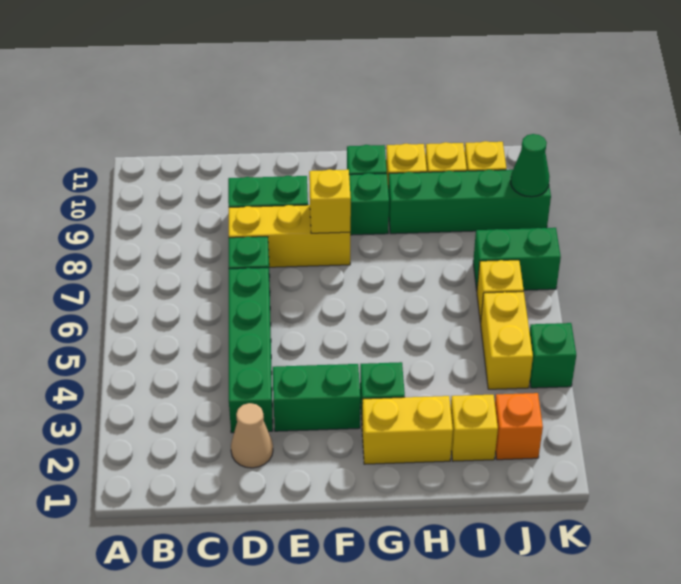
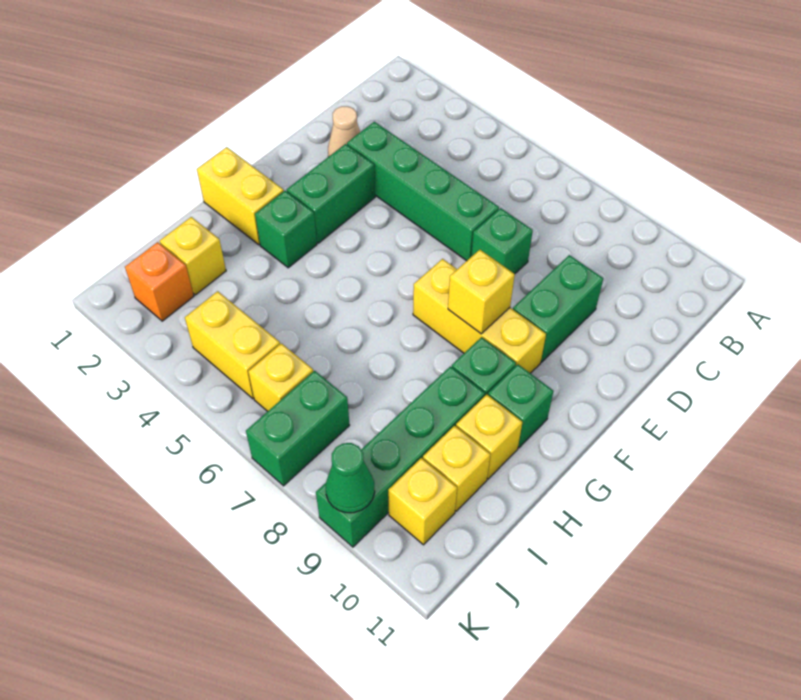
yellow 1x3 brick [229,205,350,267] -> yellow 1x3 brick turned to [413,259,546,373]
yellow 1x2 brick [362,396,453,464] -> yellow 1x2 brick turned to [197,147,284,245]
green 1x1 brick [530,323,576,388] -> none

